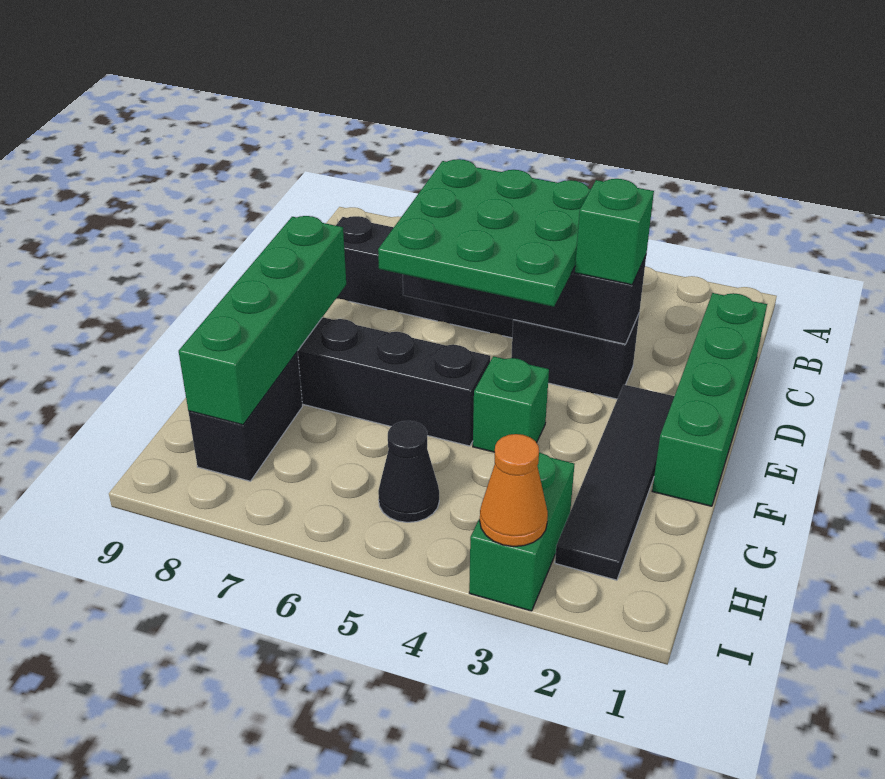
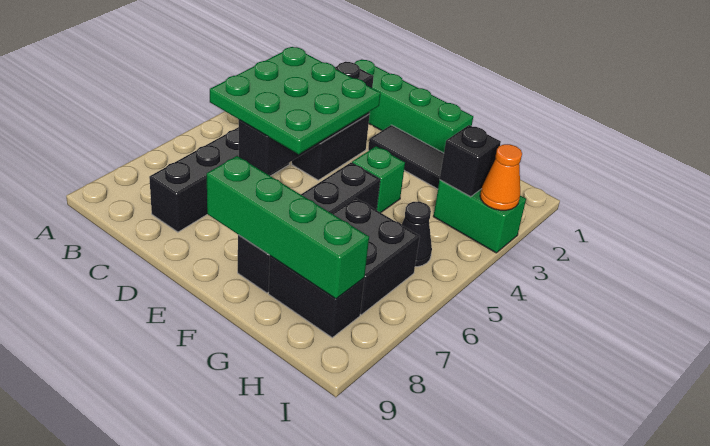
green 1x1 brick [575,179,654,285] -> none
none -> black 2x2 brick [332,198,420,315]
none -> black 1x1 brick [440,125,501,197]

